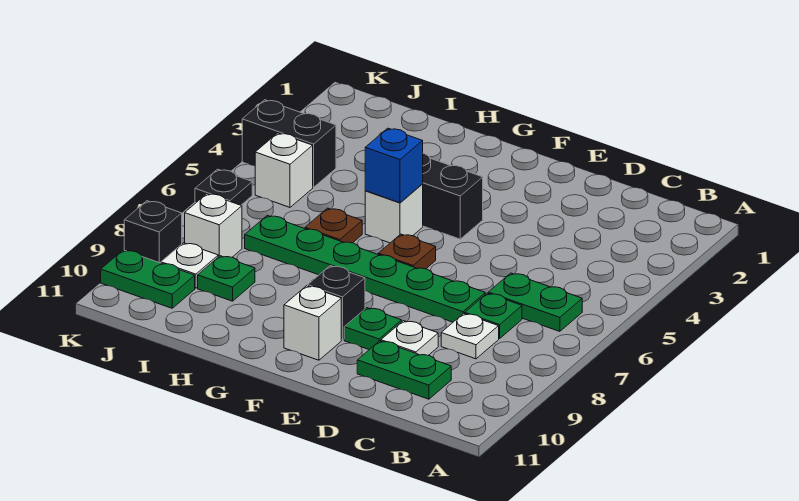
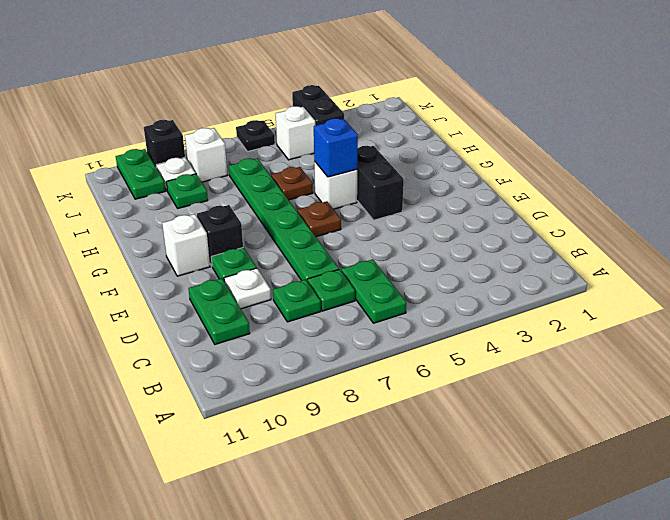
white 1x1 plate [441,313,499,359] -> green 1x1 plate [273,279,321,322]

